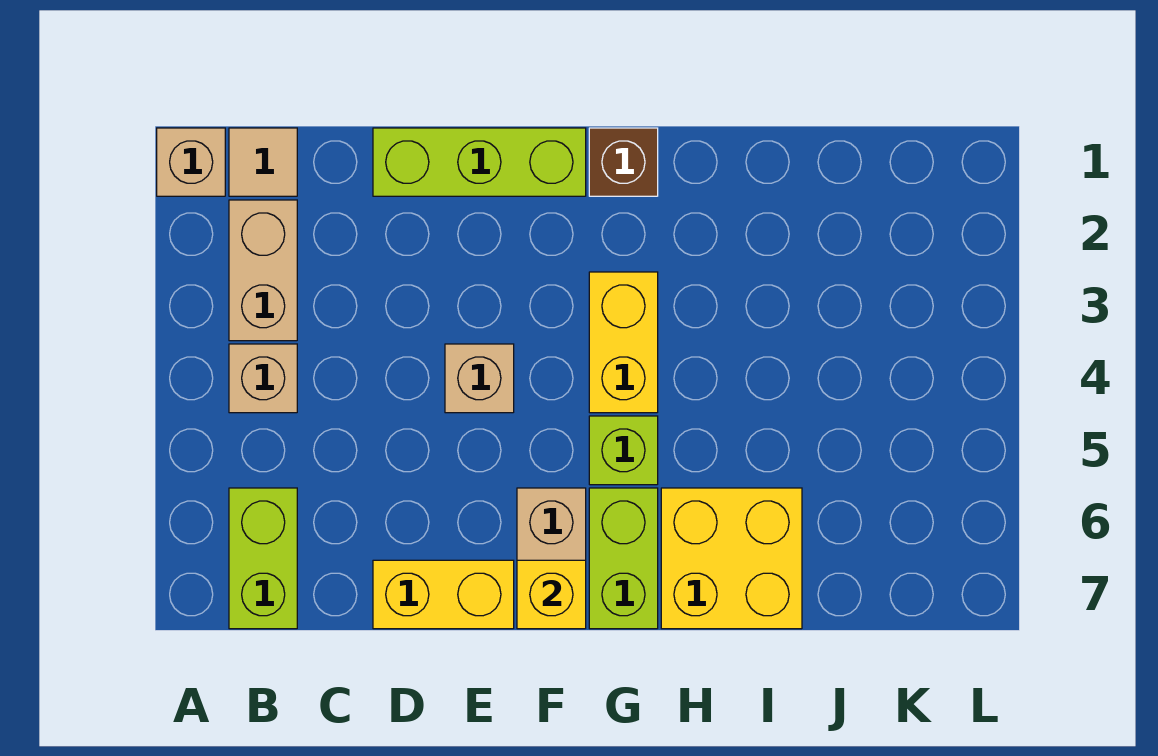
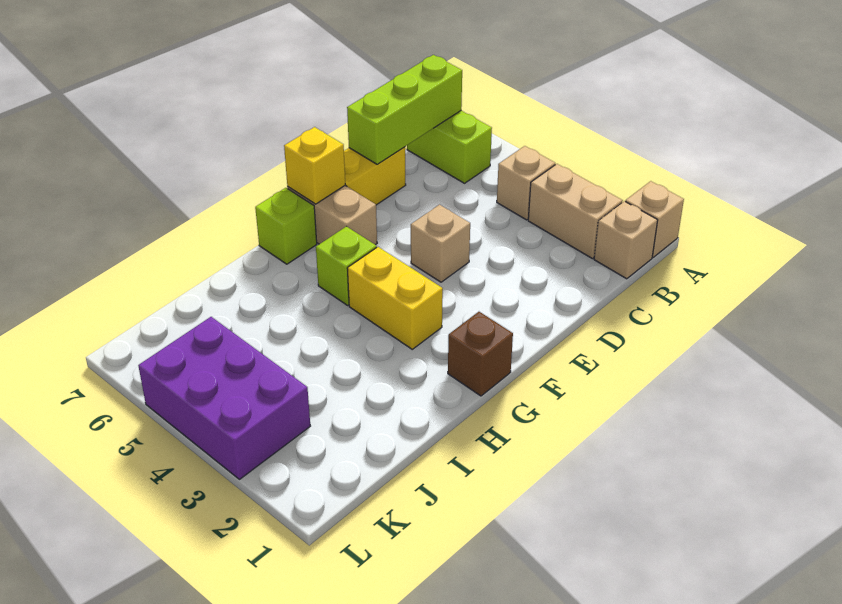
tan 1x1 tile [229,128,297,196] -> tan 1x1 brick [594,201,658,279]
lime 1x3 brick [373,128,586,196] -> lime 1x3 brick moved to [347,55,462,164]
lime 1x2 brick [589,488,658,629] -> lime 1x1 brick [255,188,317,264]
yellow 2x2 brick [661,488,802,629] -> none
none -> purple 2x3 brick [138,317,310,479]

